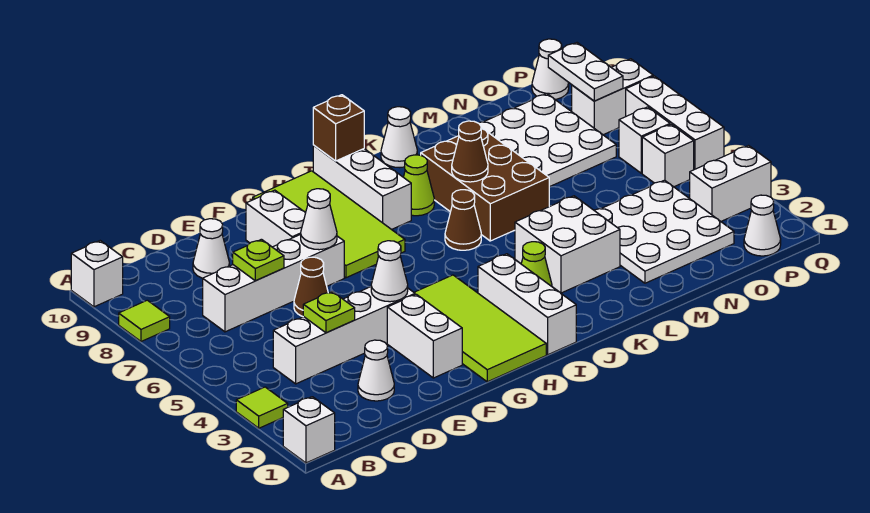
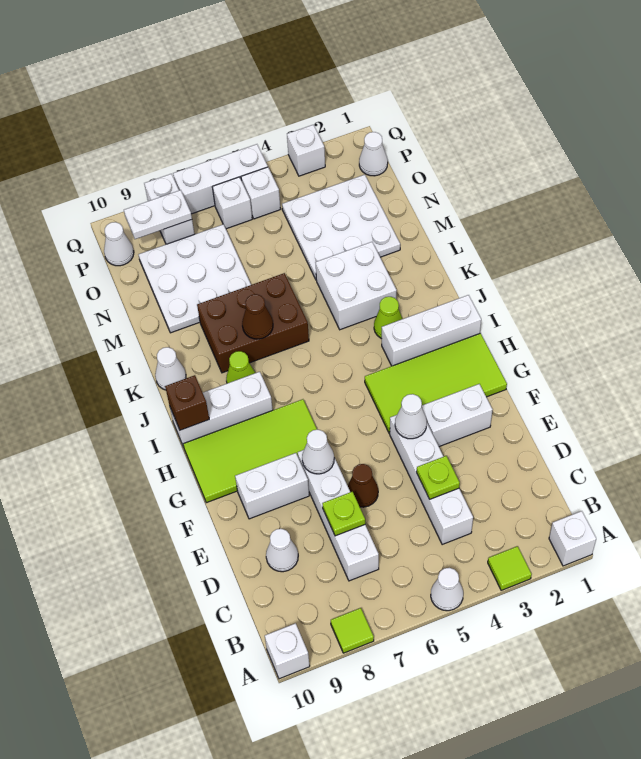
white 1x1 cone [358,340,394,401] -> white 1x1 cone moved to [431,568,463,611]
brown 1x1 cone [445,190,481,250] -> none
white 1x2 brick [690,146,771,221] -> white 1x1 brick [287,125,325,176]

